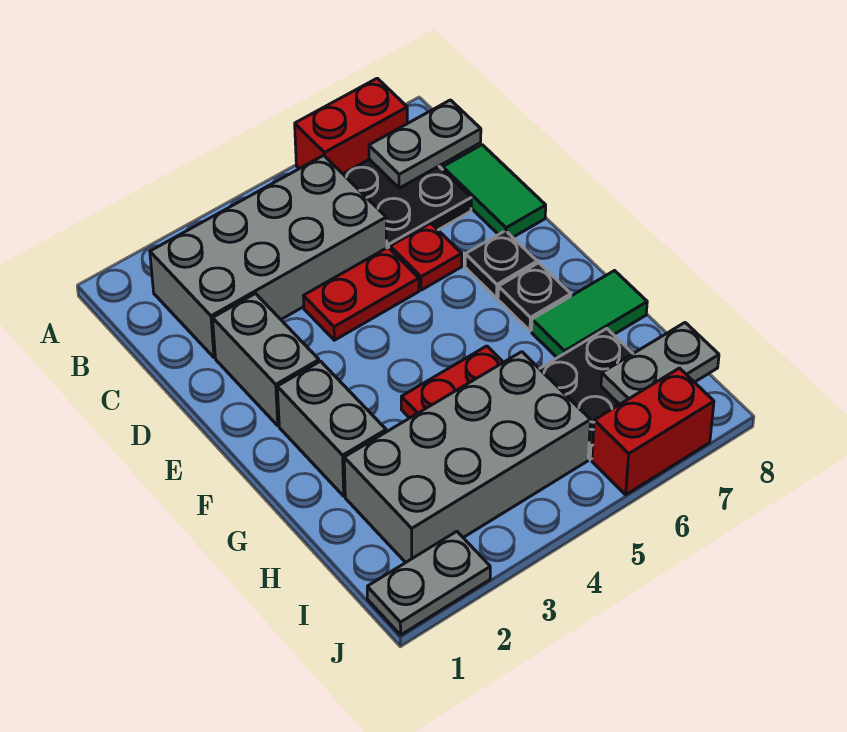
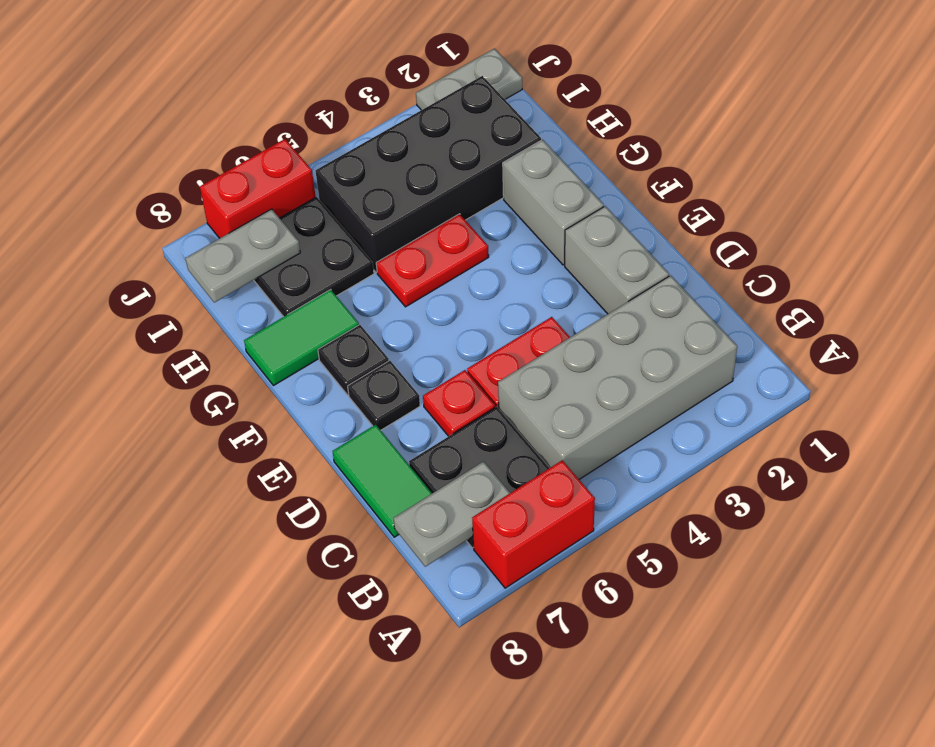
grey 2x4 brick [344,352,591,562] -> black 2x4 brick [316,76,541,272]

